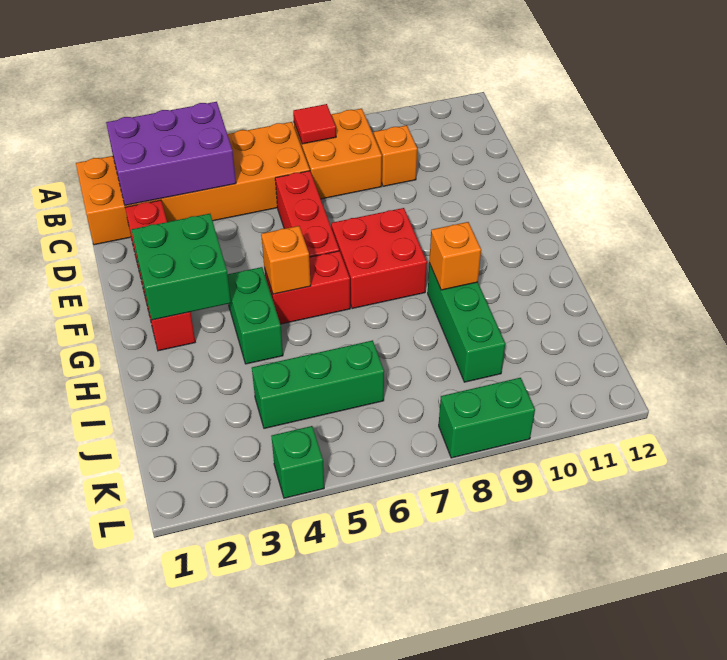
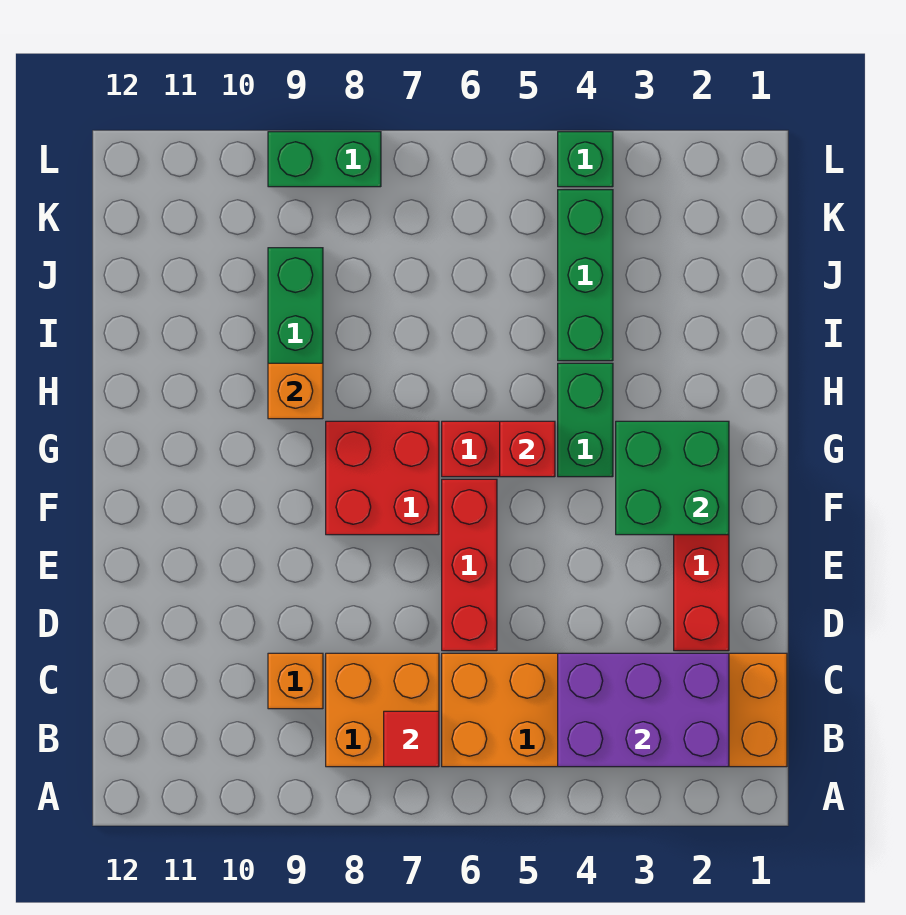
orange 1x1 brick [261,226,311,294] -> red 1x1 brick [500,421,555,477]
green 1x3 brick [252,340,384,428] -> green 1x3 brick turned to [558,190,613,361]

